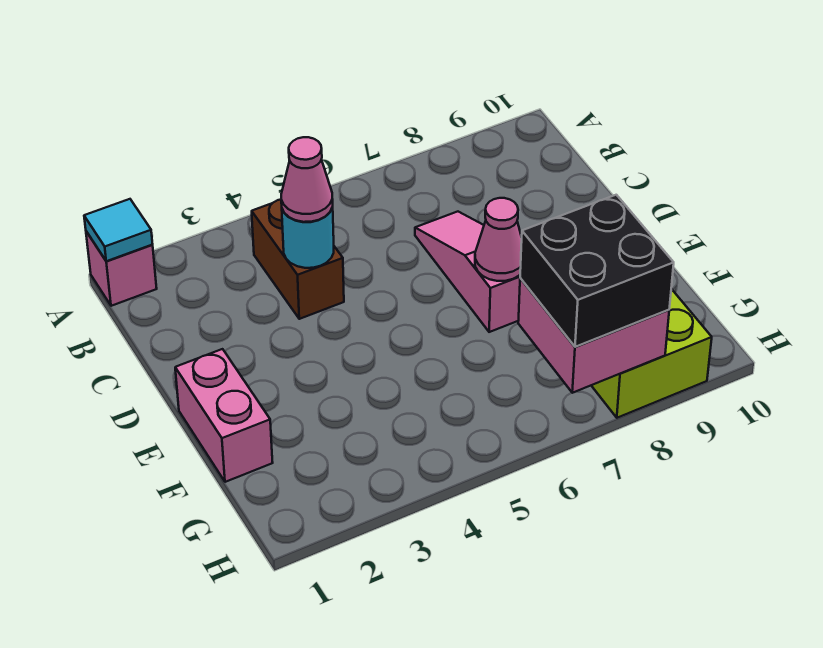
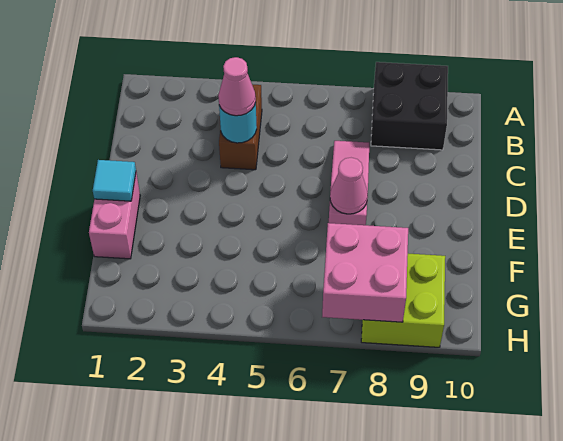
pink 1x1 brick [86,231,157,306] -> none
cyan 1x1 tile [84,199,153,261] -> cyan 1x1 tile moved to [93,160,136,201]
black 2x2 brick [520,195,674,347] -> black 2x2 brick moved to [371,62,448,150]

